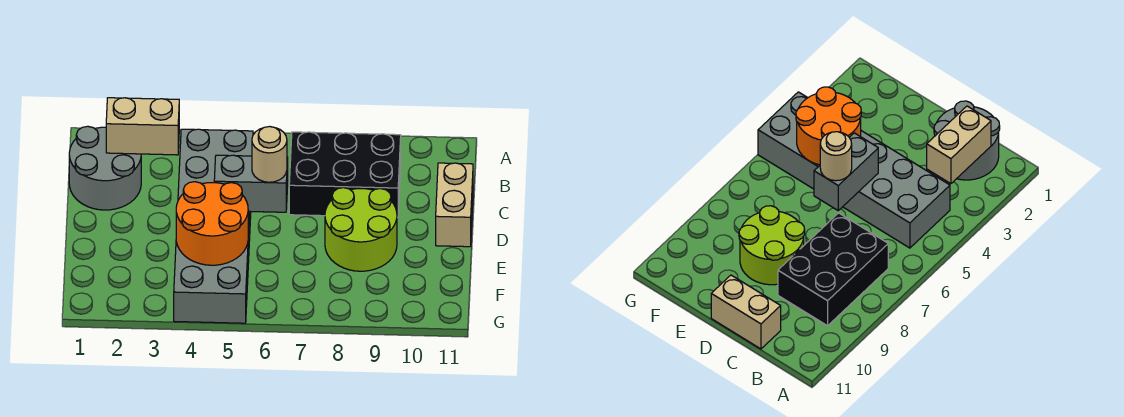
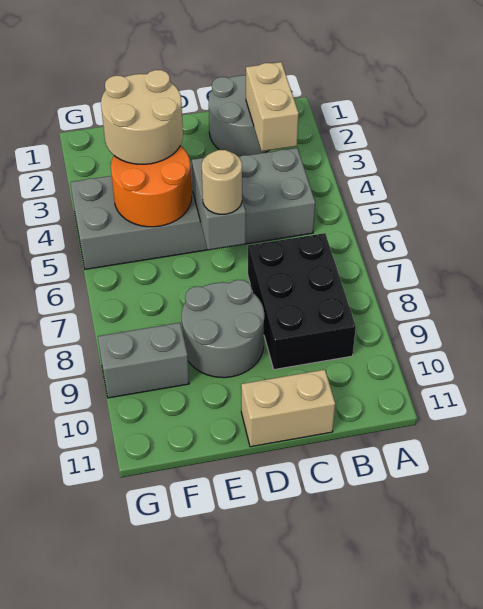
lime 2x2 round brick [325,188,397,271] -> grey 2x2 round brick [182,280,264,378]
none -> tan 2x2 round brick [101,70,183,164]
none -> grey 1x2 brick [98,323,189,398]

